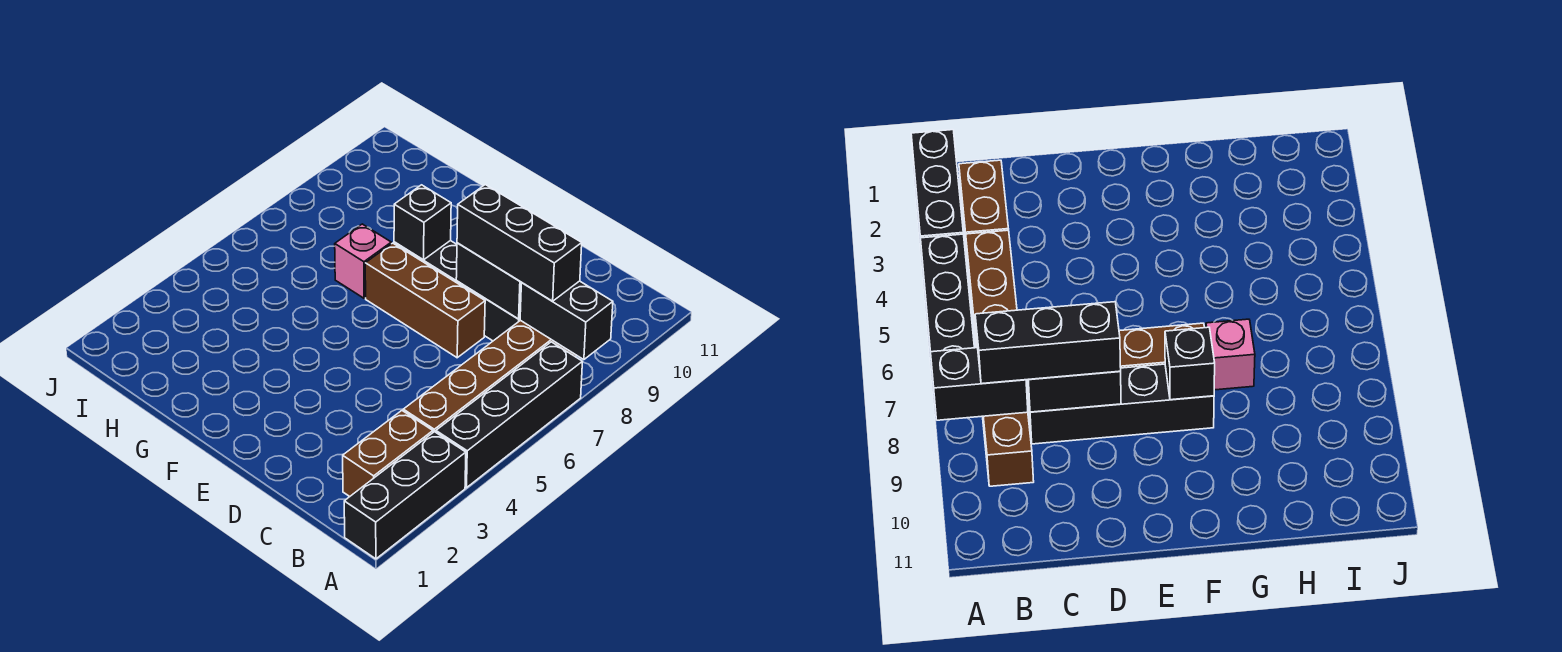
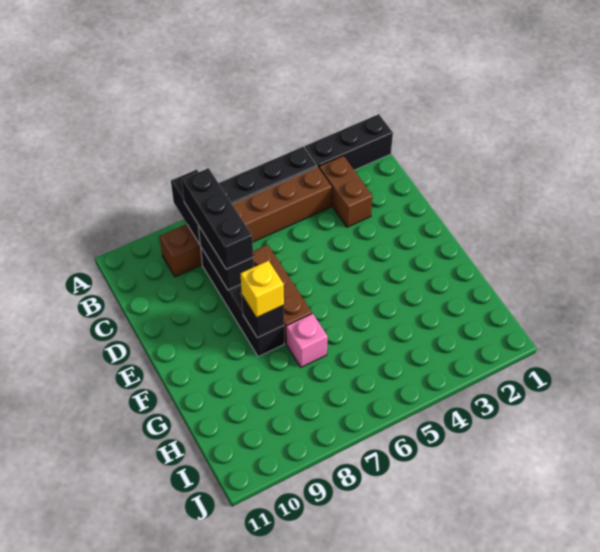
brown 1x2 brick [343,411,433,497] -> brown 1x2 brick turned to [319,156,373,227]
none -> yellow 1x1 brick [241,261,284,318]

